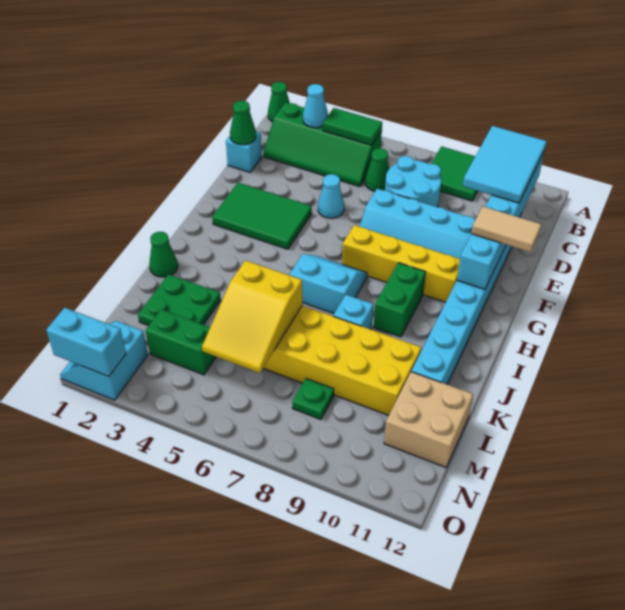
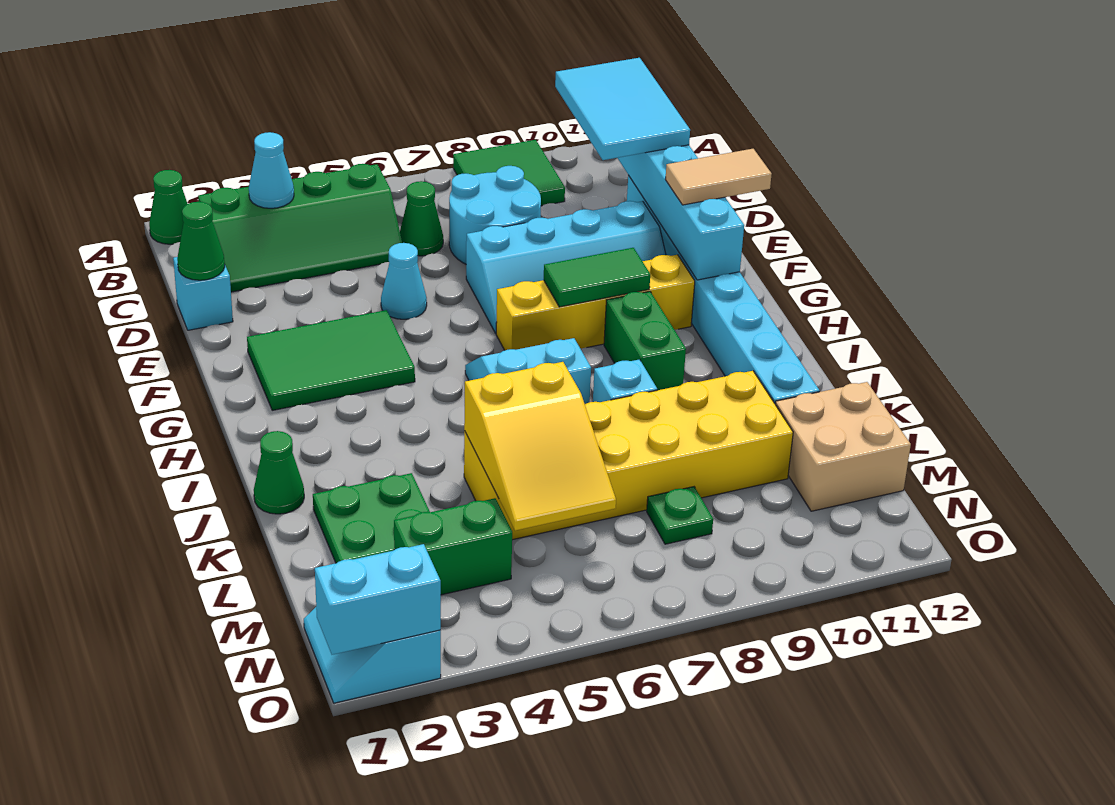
green 1x2 tile [323,108,382,145] -> green 1x2 tile moved to [544,248,650,307]

